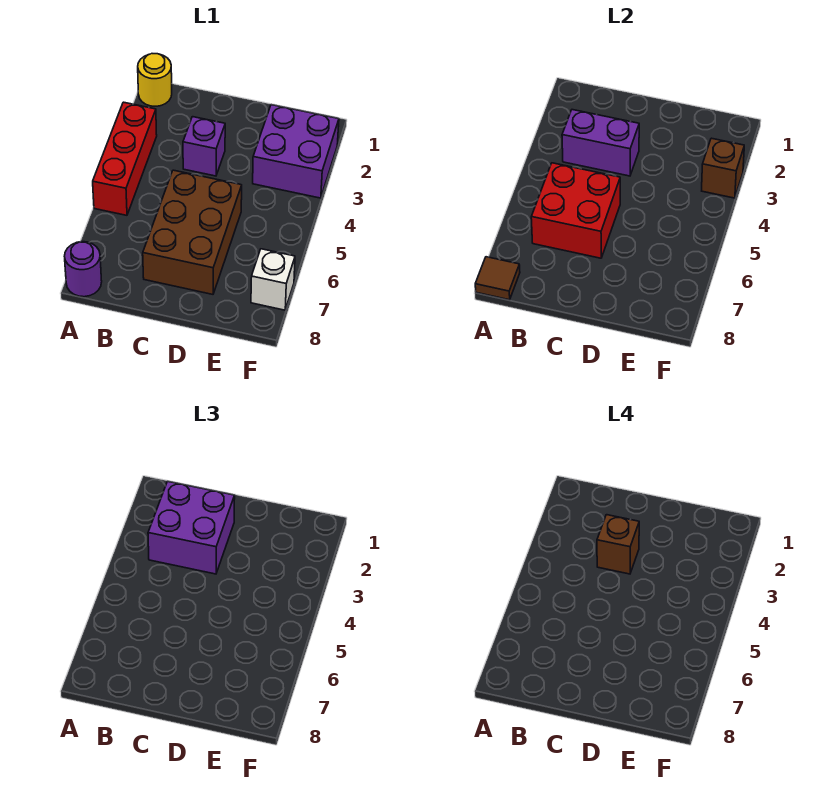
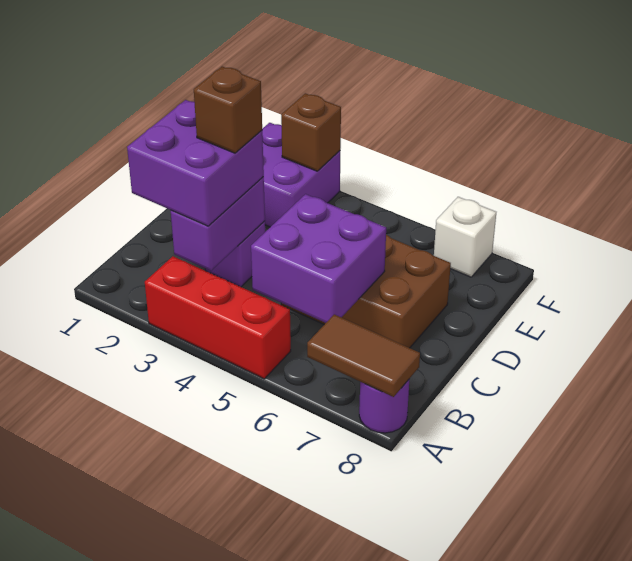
yellow 1x1 round brick [138,54,172,106] -> none
brown 1x1 tile [475,257,520,300] -> brown 1x2 tile [307,314,420,397]
red 2x2 brick [531,163,620,258] -> purple 2x2 brick [251,194,386,323]

